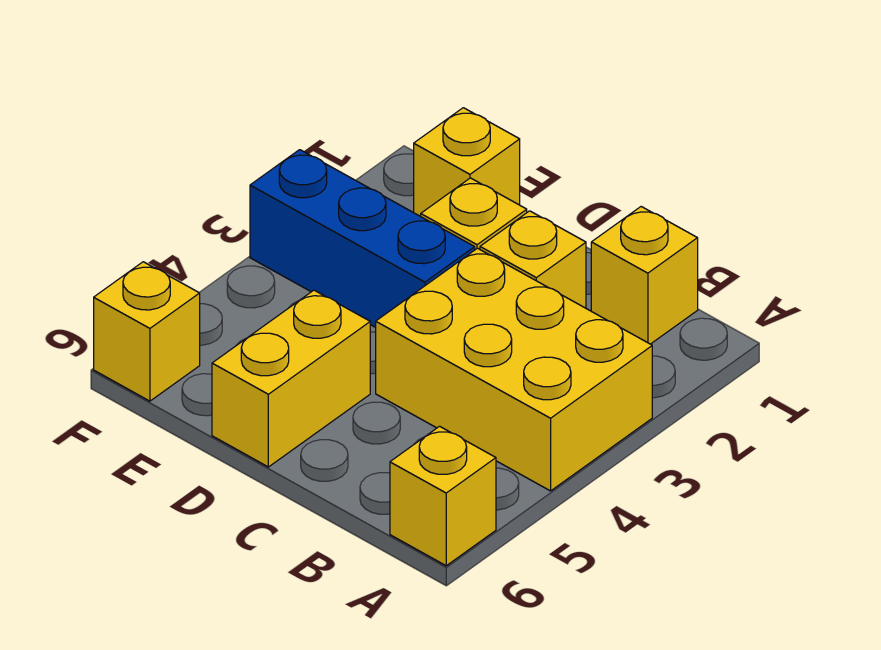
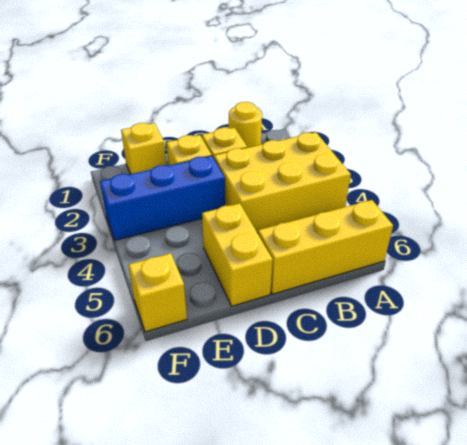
yellow 1x1 brick [390,426,496,566] -> yellow 1x3 brick [258,200,393,294]
yellow 1x1 brick [591,207,698,344] -> yellow 1x1 round brick [229,102,262,148]

